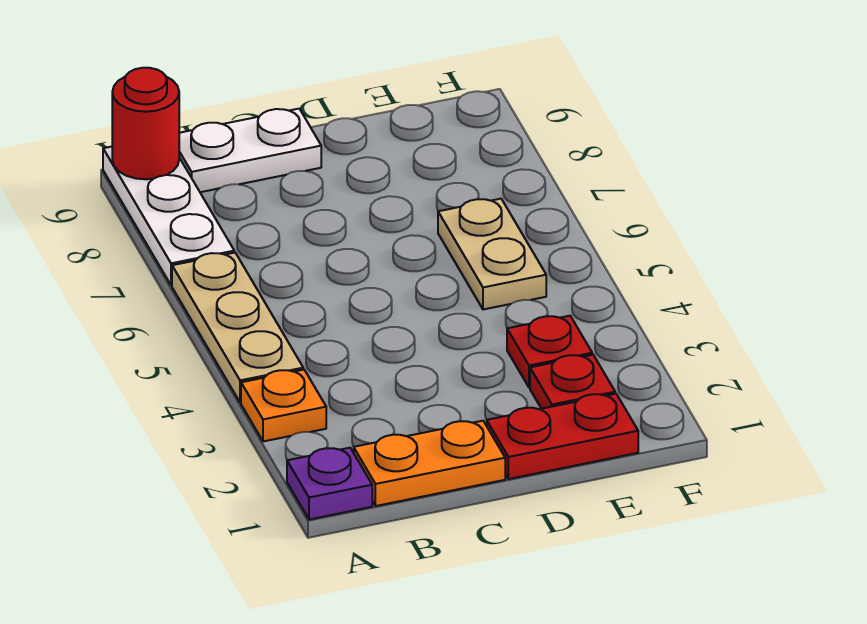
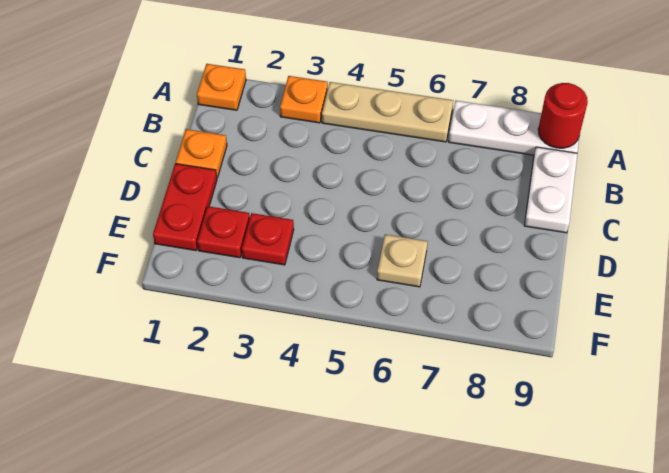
purple 1x1 plate [287,448,372,520] -> orange 1x1 plate [197,64,246,110]
orange 1x2 plate [354,421,505,506] -> orange 1x1 plate [176,129,227,178]
tan 1x2 plate [438,199,546,310] -> tan 1x1 plate [377,234,428,287]

